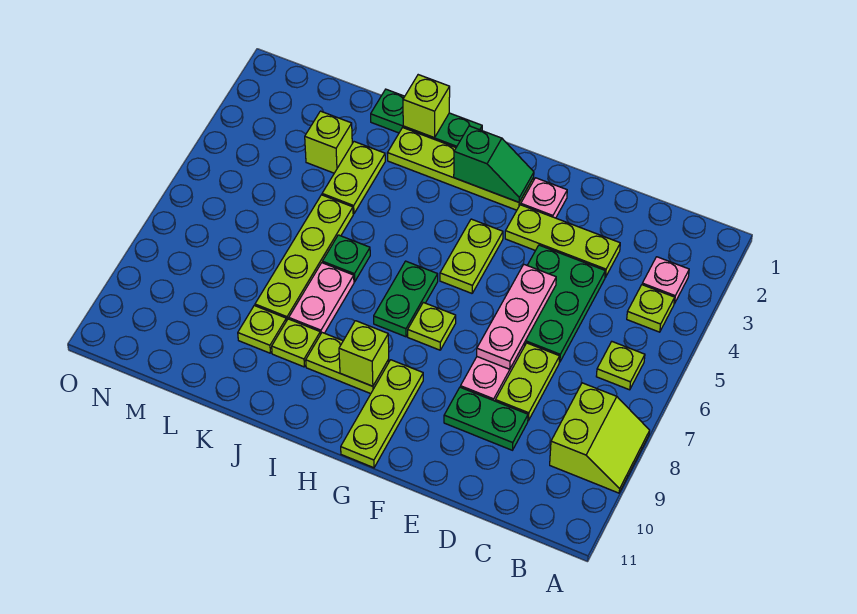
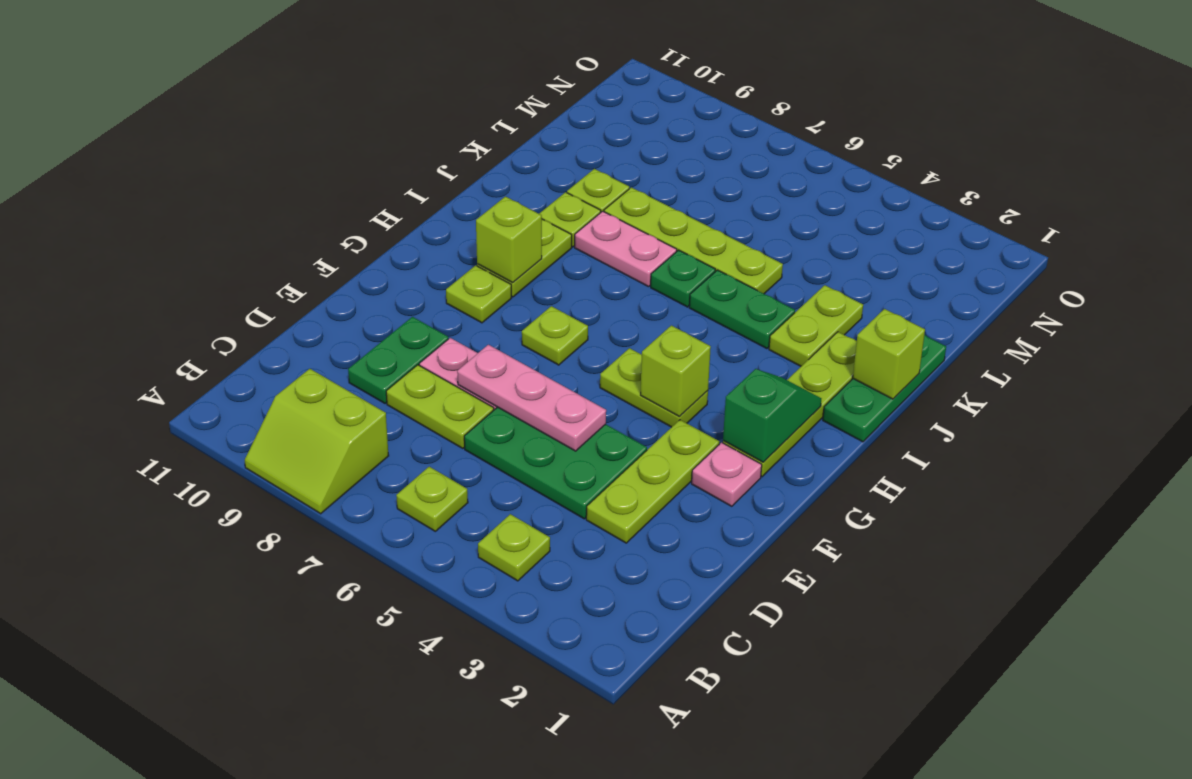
pink 1x1 plate [642,257,689,304] -> none
green 1x2 slope [454,126,534,202] -> green 1x2 slope turned to [723,369,821,462]
lime 1x3 plate [341,360,423,468] -> lime 1x1 plate [446,265,511,323]
green 1x2 plate [374,261,438,337] -> green 1x2 plate moved to [689,270,795,349]
lime 1x2 plate [322,142,385,214] -> lime 1x2 plate turned to [769,285,863,366]
lime 1x1 brick [305,111,352,173] -> lime 1x1 brick moved to [641,325,711,417]

